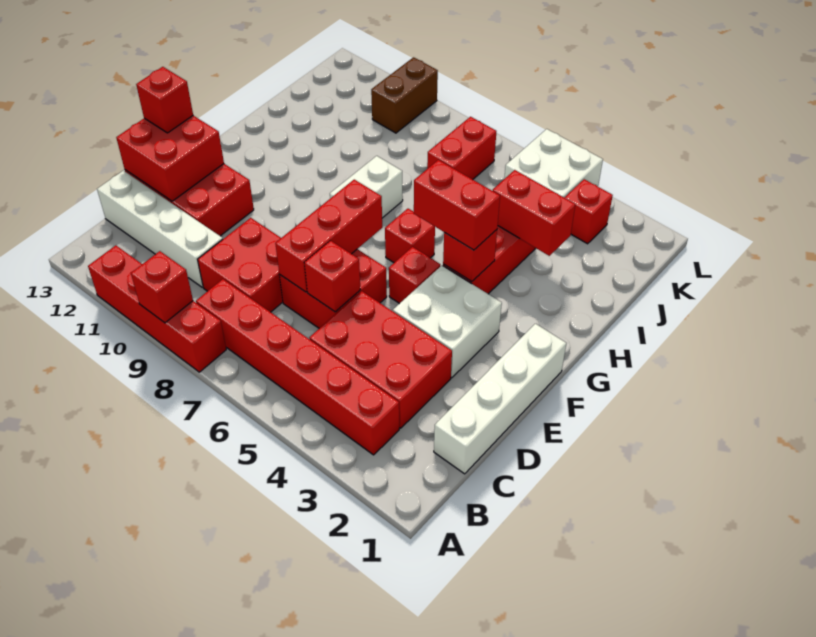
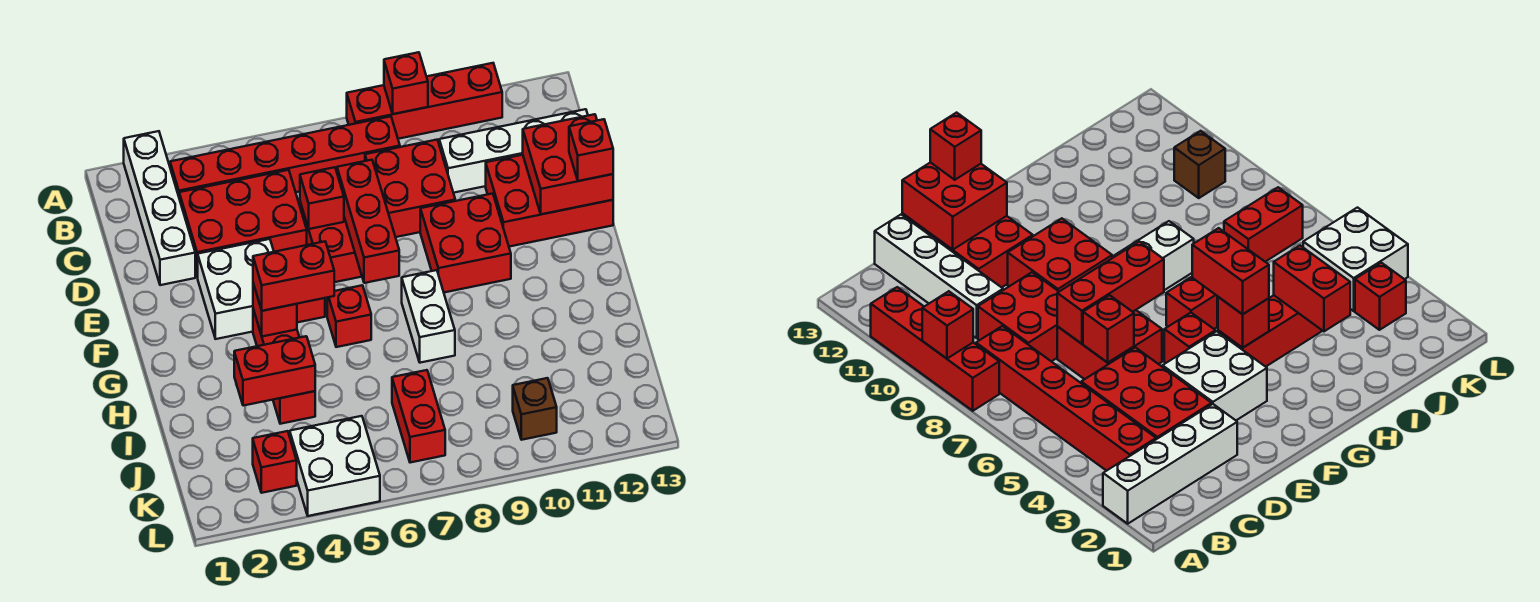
white 1x4 brick [434,324,566,474] -> white 1x4 brick moved to [124,131,195,285]
none -> red 2x2 brick [420,194,511,292]
brown 1x2 brick [371,57,438,133] -> brown 1x1 brick [513,378,557,440]

